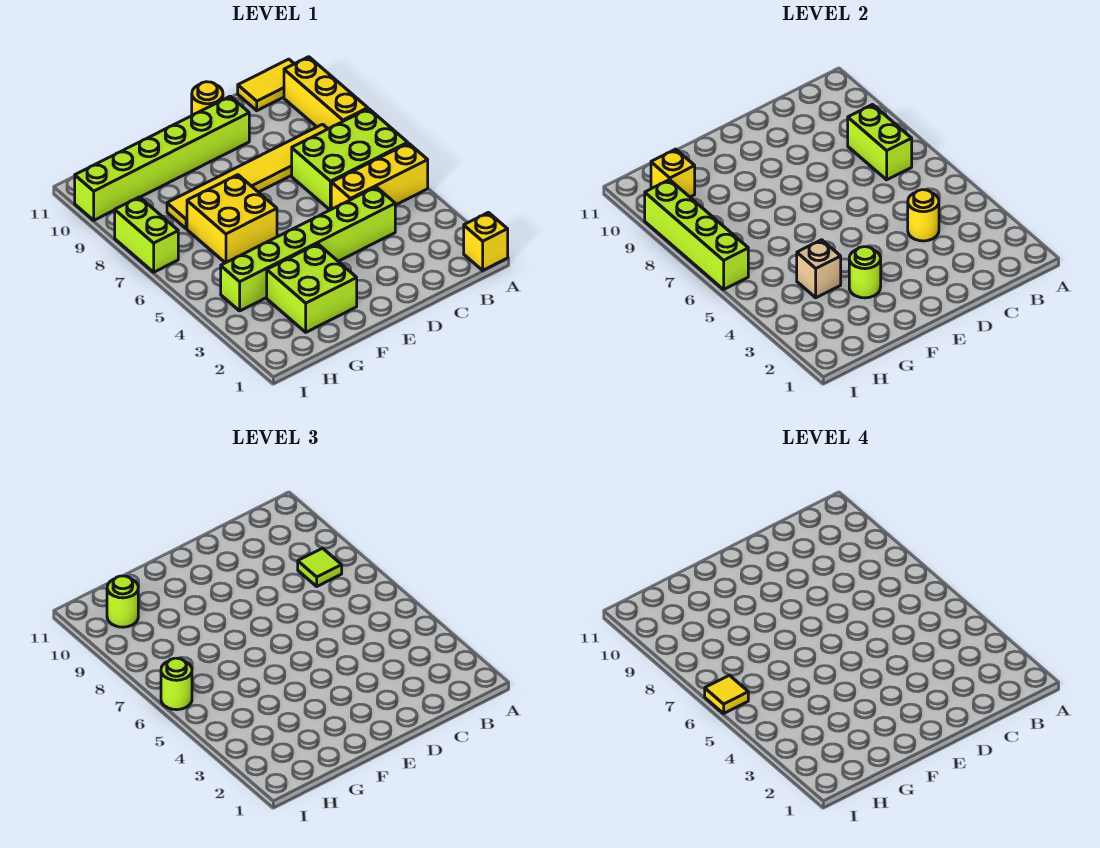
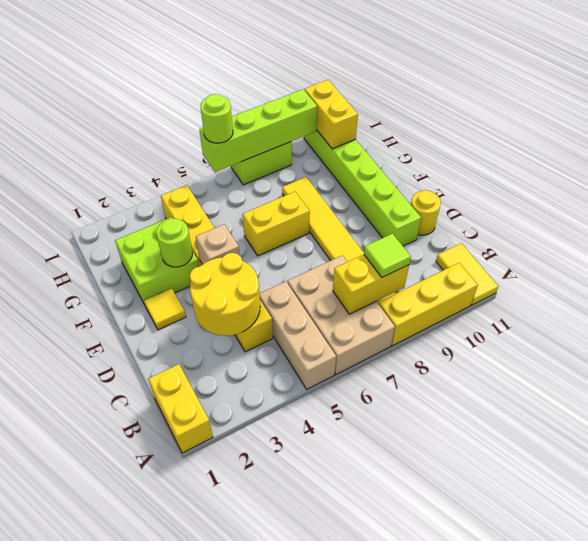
yellow 1x1 brick [464,212,508,270] -> yellow 1x2 brick [148,364,213,453]
yellow 1x3 brick [331,143,428,209] -> tan 1x3 brick [259,282,336,389]
lime 2x3 brick [292,109,408,210] -> tan 2x3 brick [288,255,395,374]
lime 1x2 brick [848,105,912,180] -> yellow 1x2 brick [333,255,409,314]
lime 1x6 brick [221,187,395,311] -> yellow 1x6 brick [161,185,273,352]
yellow 1x1 round brick [908,190,939,241] -> yellow 2x2 round brick [190,253,260,336]
yellow 2x2 brick [187,175,277,263] -> yellow 1x2 brick [243,192,310,256]
tan 1x1 brick [797,240,841,298] -> tan 1x1 brick moved to [196,224,240,265]
yellow 1x1 brick [651,149,695,197] -> yellow 1x2 brick [305,80,358,149]
lime 1x1 round brick [107,576,138,627] -> none
yellow 1x1 tile [705,675,748,713] -> yellow 1x1 tile moved to [144,288,186,330]

